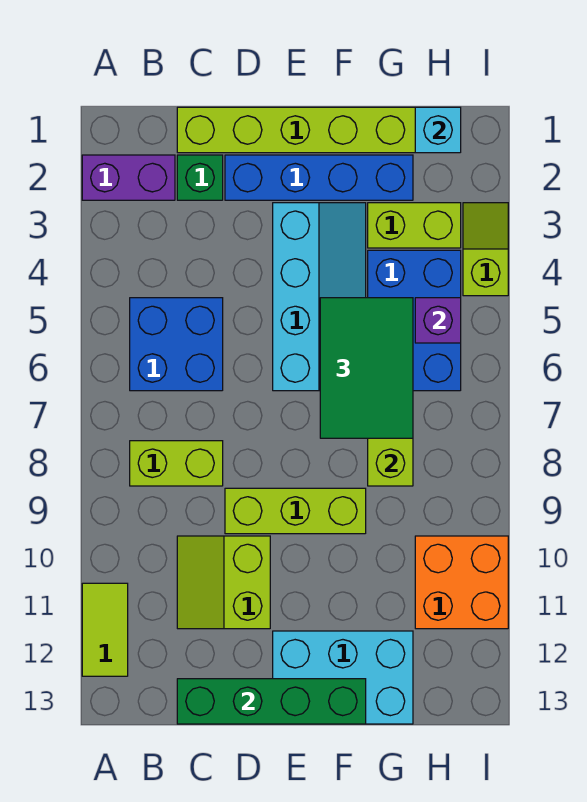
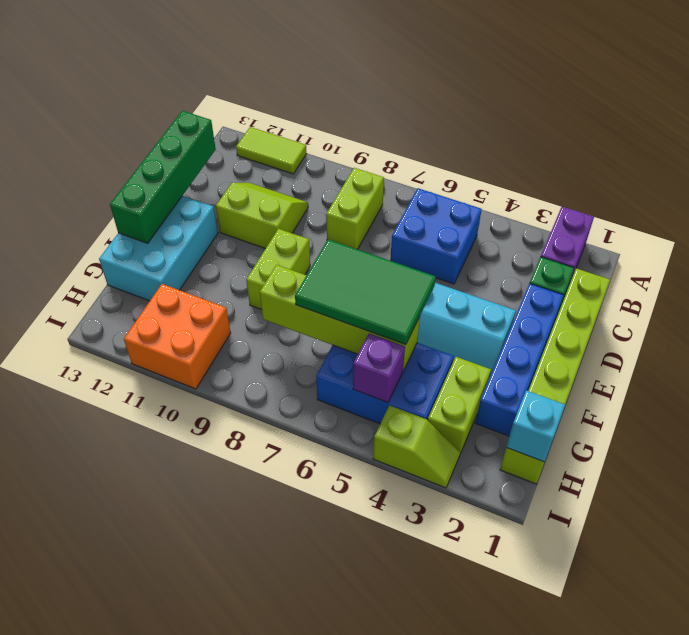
lime 1x3 brick [225,488,366,534] -> lime 1x2 brick [246,229,310,310]

